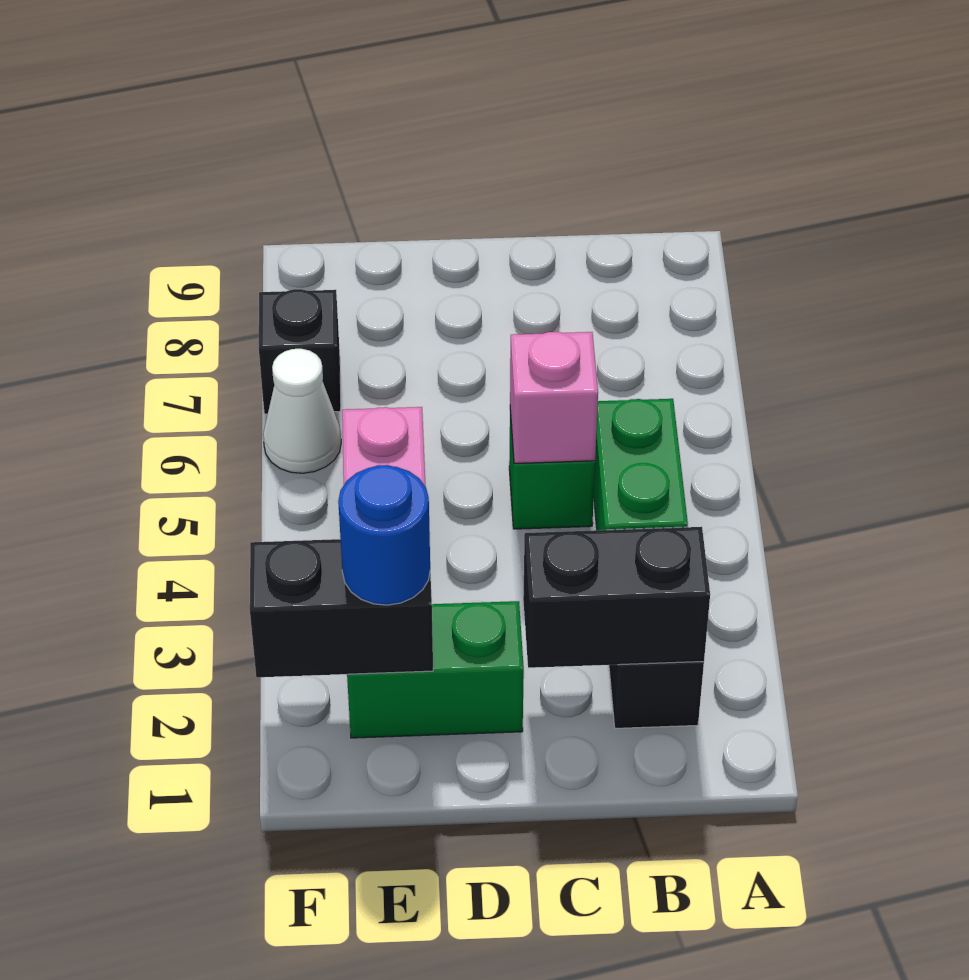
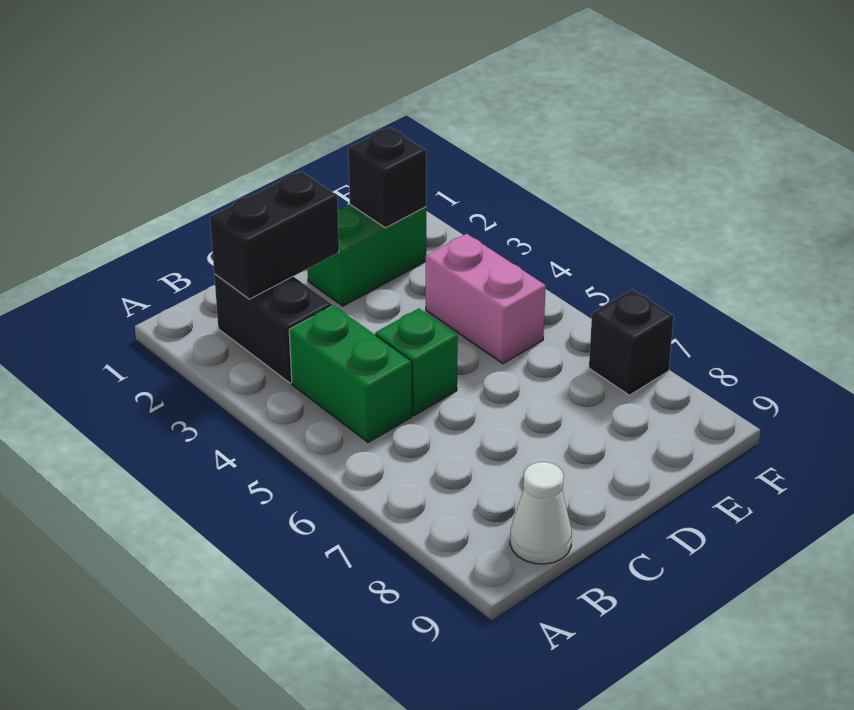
pink 1x1 brick [510,332,598,463] -> none
black 1x2 brick [250,539,433,677] -> black 1x1 brick [348,127,426,228]
blue 1x1 round brick [338,465,430,605] -> none
white 1x1 cone [263,349,341,473] -> white 1x1 cone moved to [510,462,572,564]

